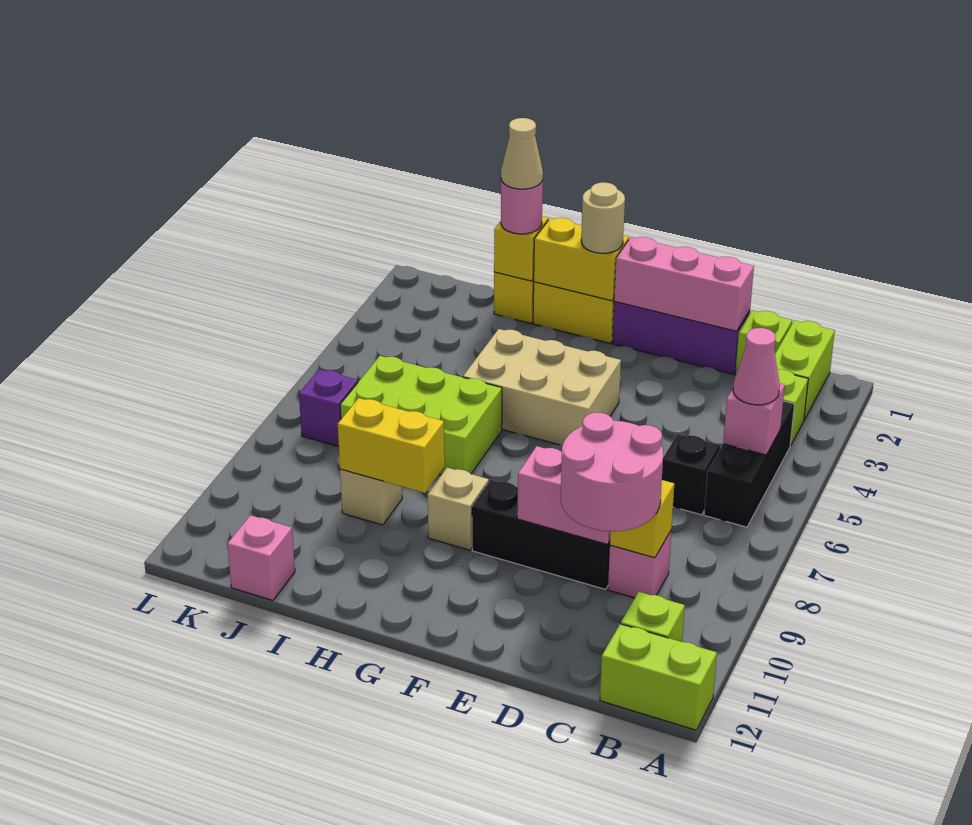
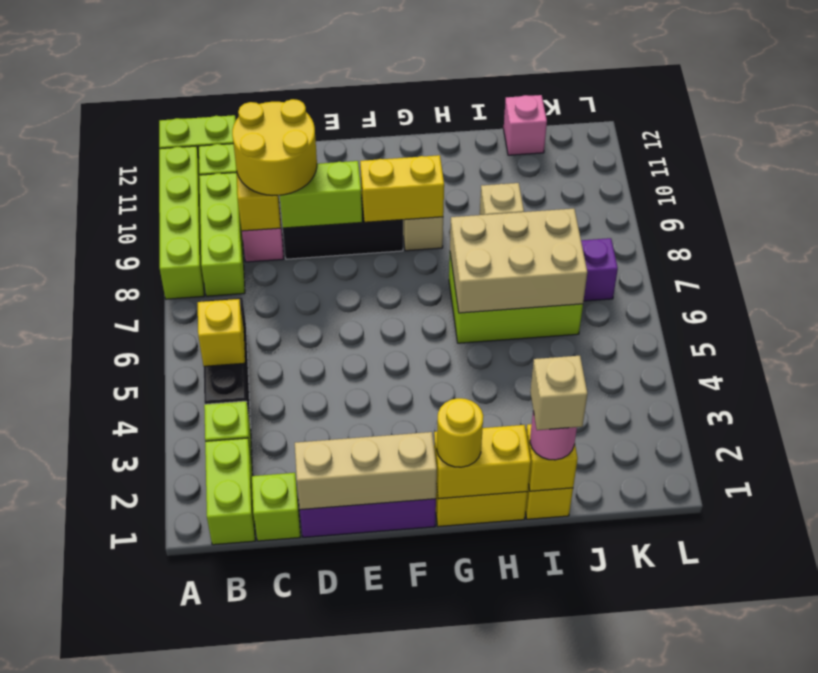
none -> lime 1x4 brick [159,146,204,299]
pink 1x1 brick [723,383,785,455] -> yellow 1x1 brick [198,299,245,366]
pink 1x1 cone [733,328,780,405] -> none
none -> lime 1x3 brick [199,172,245,296]
black 1x1 brick [662,434,720,515] -> none
pink 2x2 round brick [561,412,663,531] -> yellow 2x2 round brick [232,99,317,196]
pink 1x3 brick [614,237,754,331] -> tan 1x3 brick [295,432,437,510]
pink 1x2 brick [517,446,611,544] -> lime 1x2 brick [280,161,362,228]
tan 2x3 brick [463,329,621,445] -> tan 2x3 brick moved to [450,209,587,313]
tan 1x1 round brick [581,182,625,253] -> yellow 1x1 round brick [437,398,483,467]
yellow 1x2 brick [338,398,445,493] -> yellow 1x2 brick moved to [360,155,444,222]
tan 1x1 cone [501,118,543,189] -> tan 1x1 brick [530,356,588,430]

